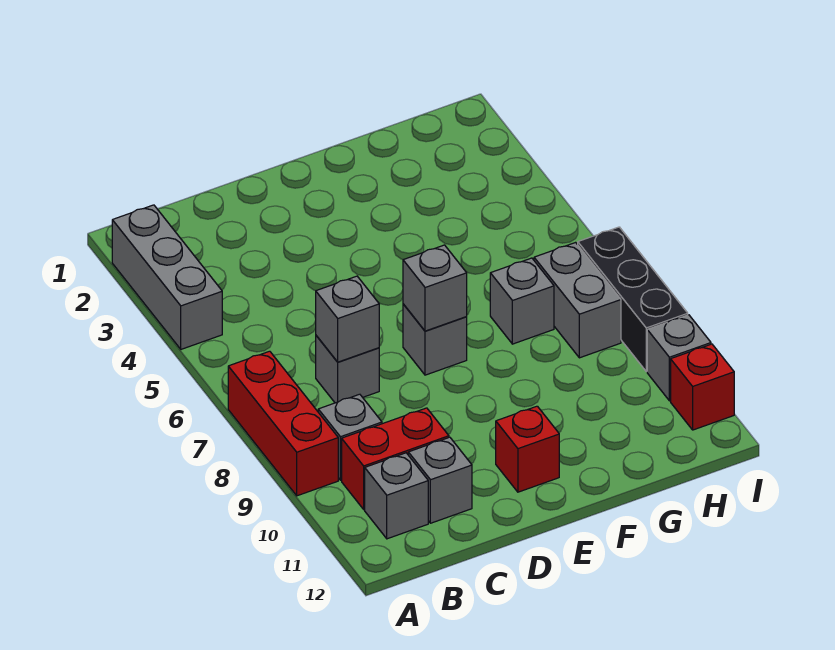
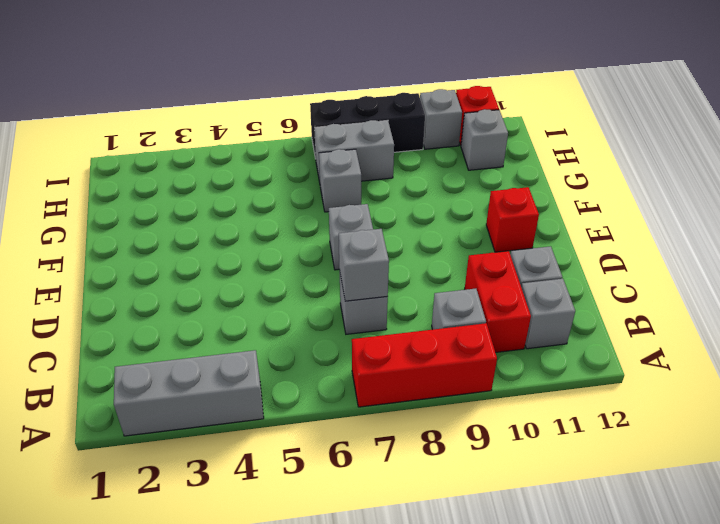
grey 1x1 brick [403,245,467,331] -> grey 1x1 brick moved to [461,109,508,170]

